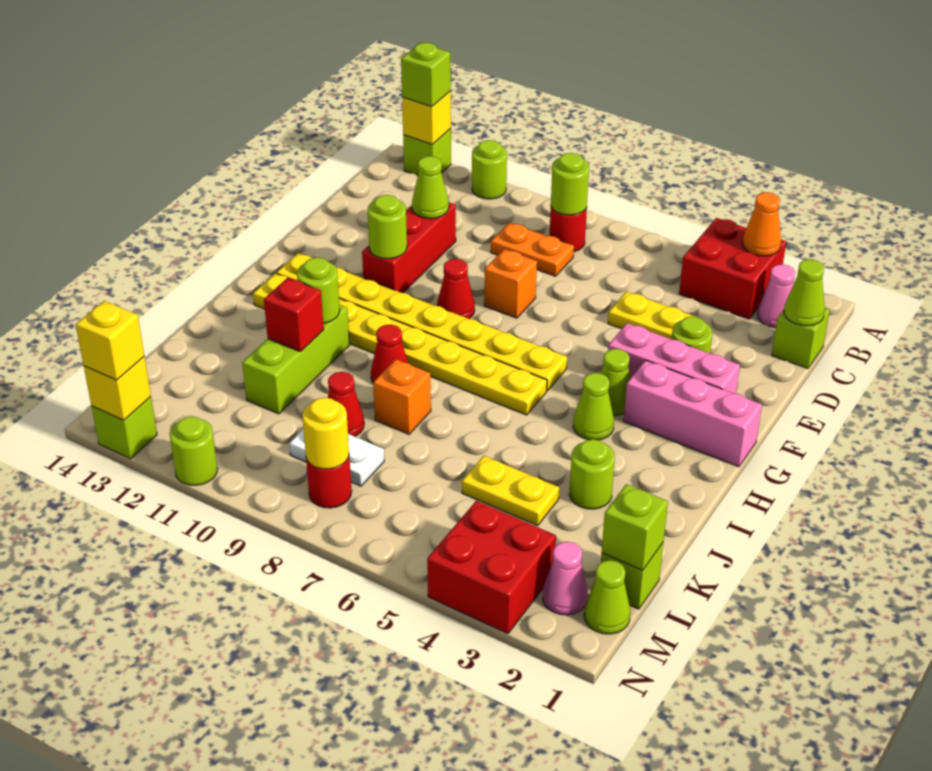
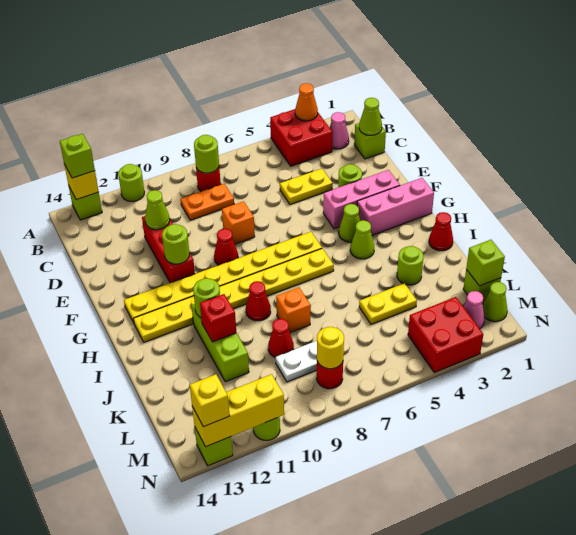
none -> red 1x1 cone [429,212,453,251]
yellow 1x1 brick [84,357,151,420] -> yellow 1x3 brick [192,374,284,447]

